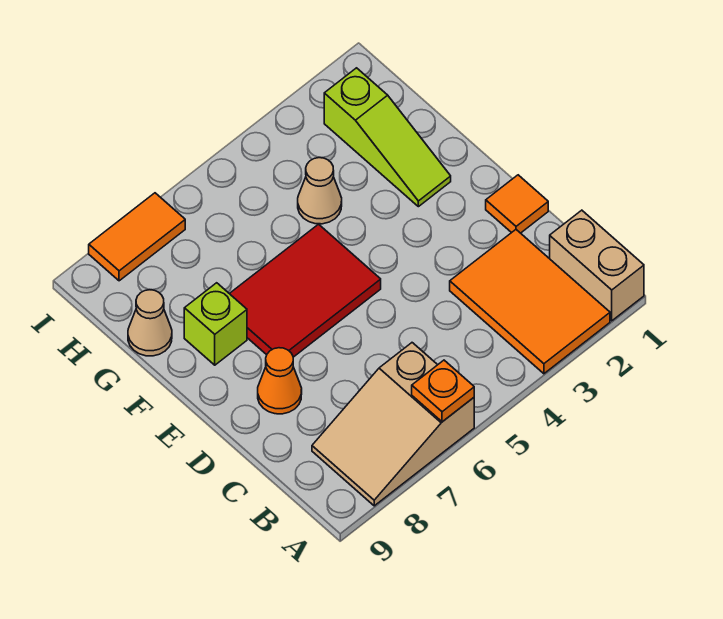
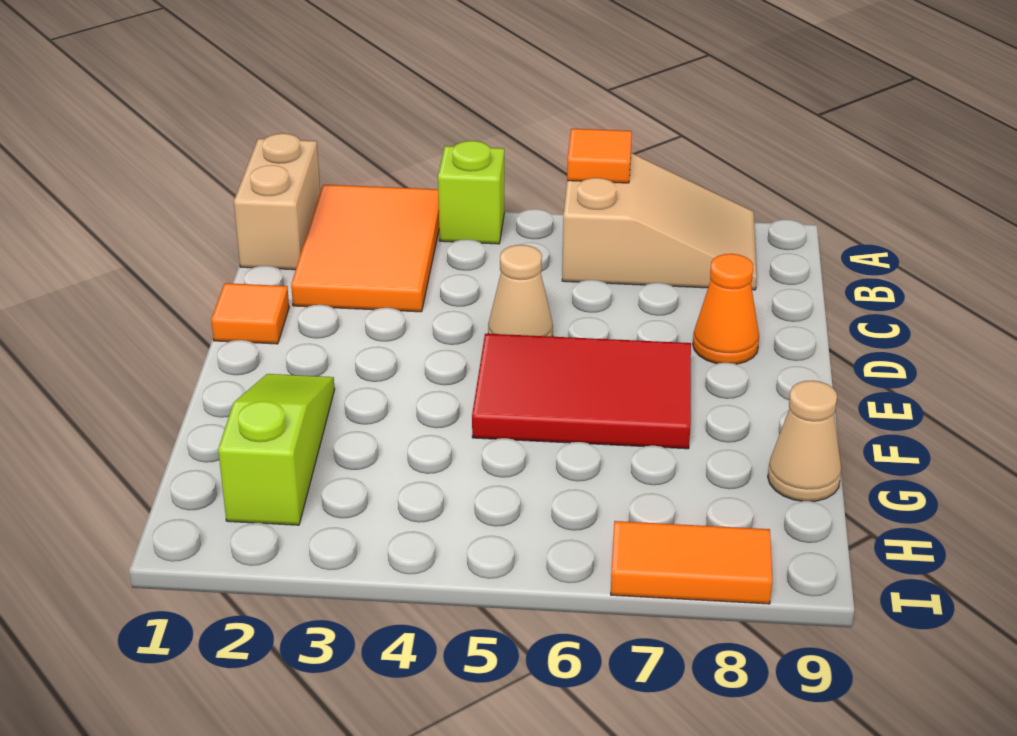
orange 1x1 plate [412,360,474,422] -> orange 1x1 tile [567,129,632,183]
lime 1x1 brick [184,283,247,365] -> lime 1x1 brick moved to [438,141,504,244]
tan 1x1 cone [298,158,342,224] -> tan 1x1 cone moved to [488,245,553,337]

